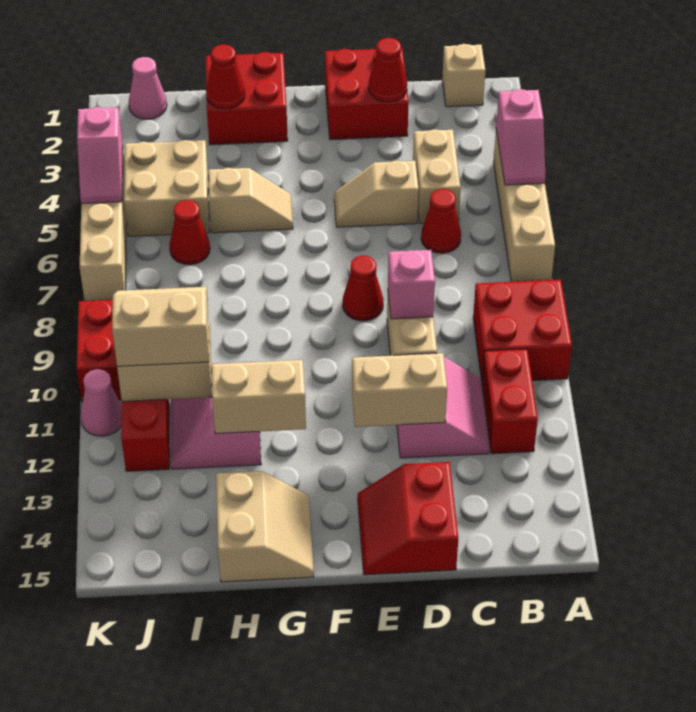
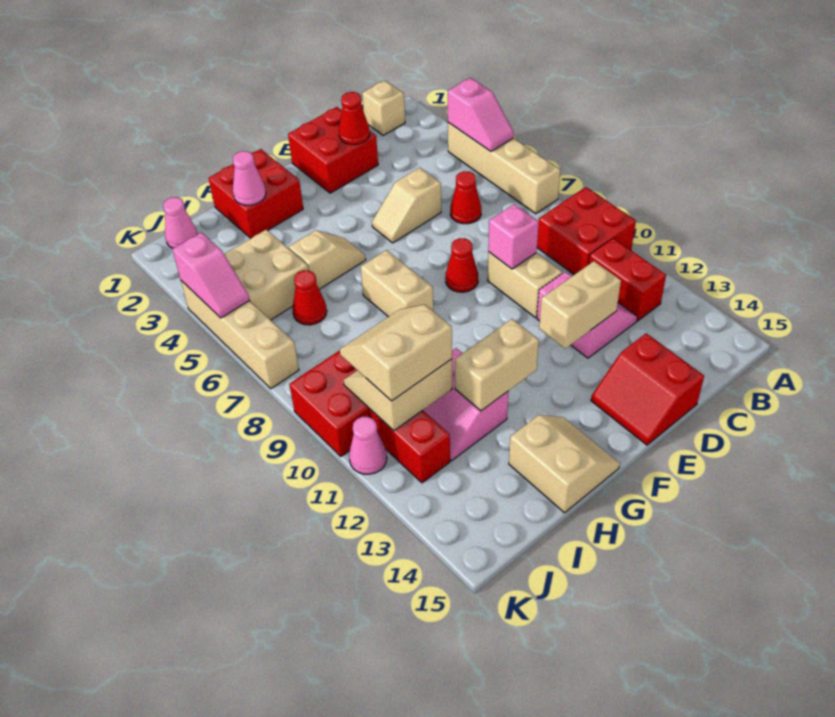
tan 1x2 brick [413,129,461,224] -> tan 1x2 brick moved to [361,250,433,317]
red 1x1 cone [206,44,245,109] -> pink 1x1 cone [233,151,266,205]

